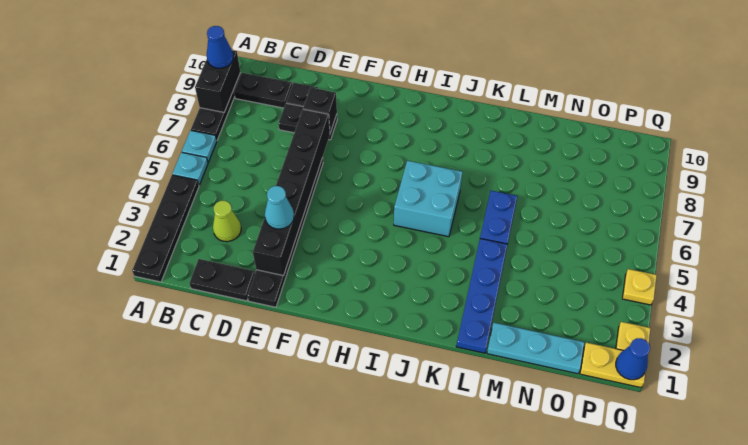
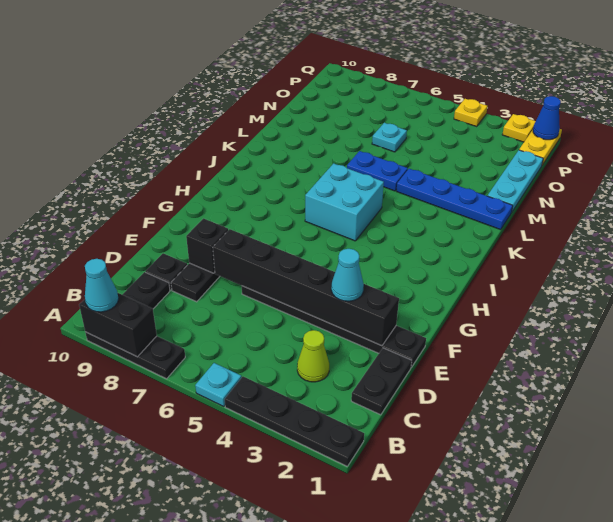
cyan 1x1 plate [182,130,217,162] -> cyan 1x1 plate moved to [372,123,407,152]
blue 1x1 cone [207,26,234,68] -> cyan 1x1 cone [85,259,119,312]

